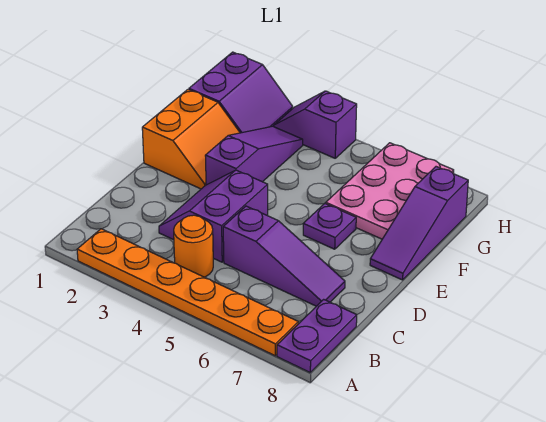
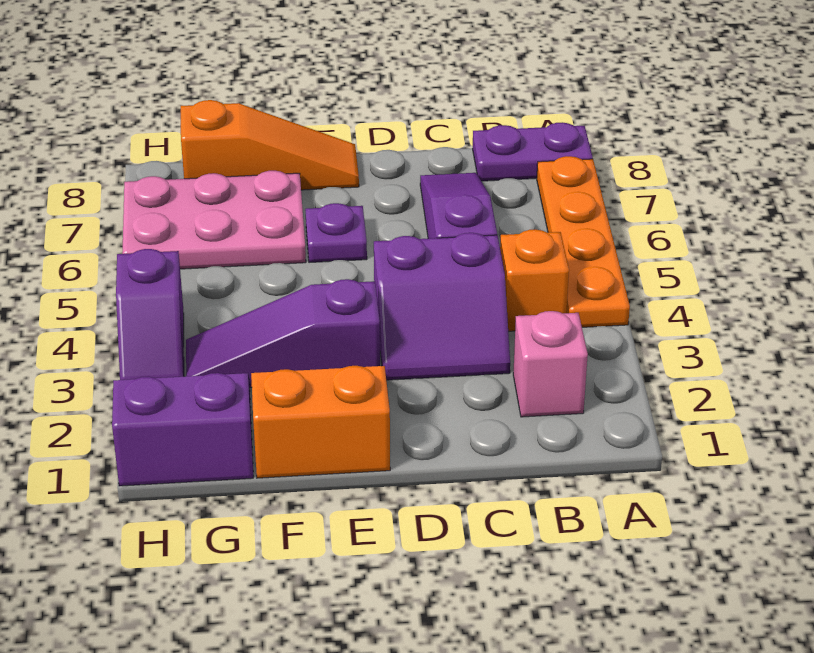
orange 1x6 plate [77,229,298,356] -> orange 1x4 plate [537,156,630,327]
none -> pink 1x1 brick [513,311,588,417]
orange 1x1 round brick [174,215,213,277] -> orange 1x1 brick [500,229,569,331]
purple 1x3 slope [370,167,468,280] -> orange 1x3 slope [181,100,359,190]

